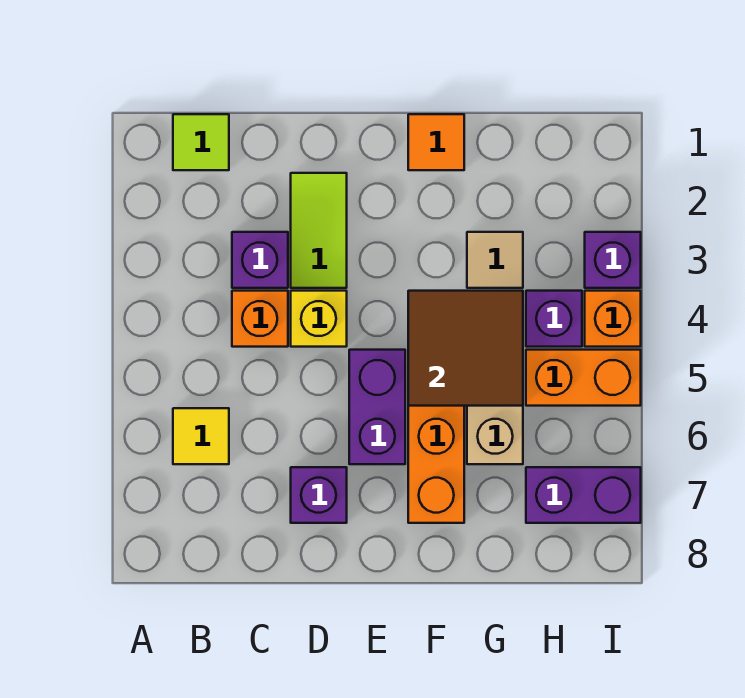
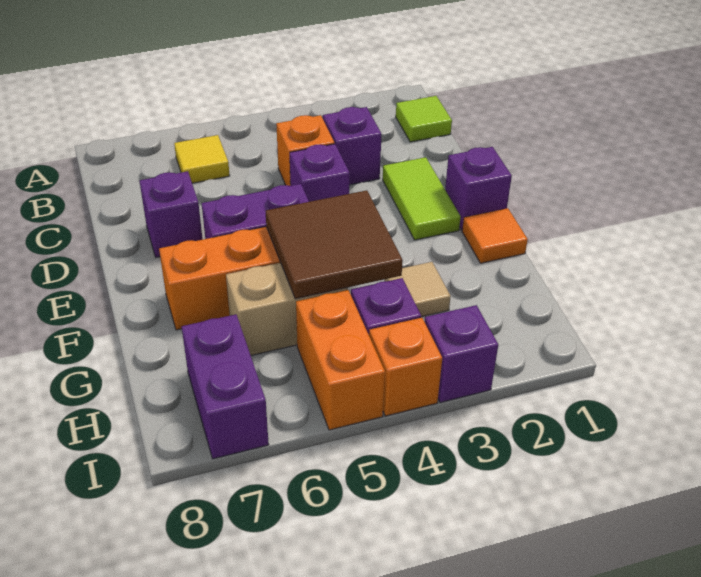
lime 1x2 tile [291,173,347,288] -> lime 1x2 tile turned to [383,157,461,240]
yellow 1x1 brick [291,291,347,347] -> purple 1x1 brick [290,144,350,202]
none -> purple 1x1 brick [445,147,512,230]

